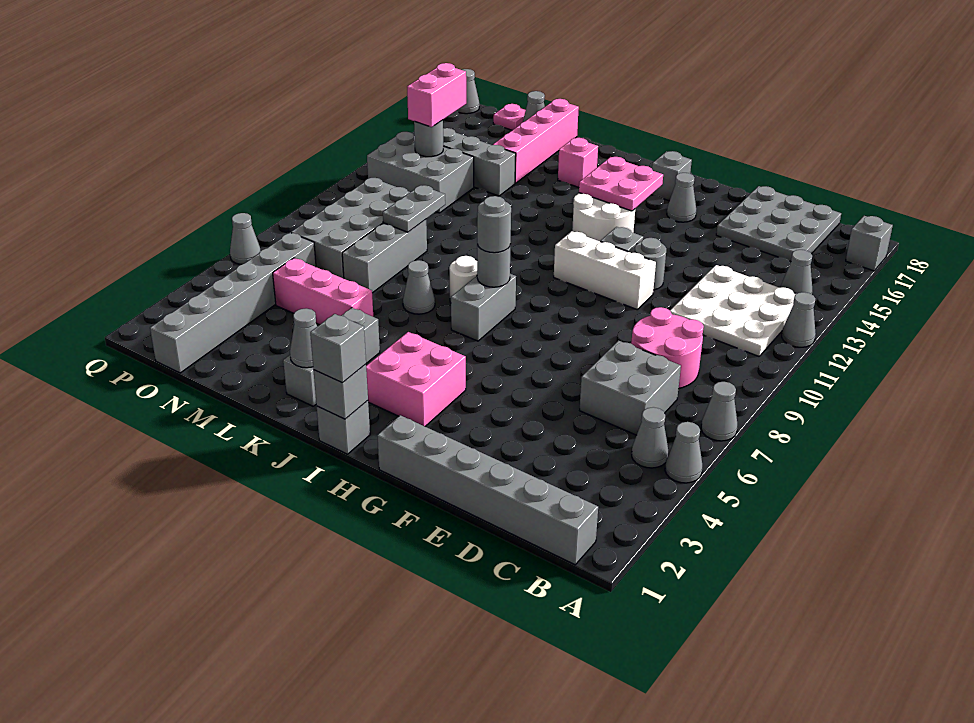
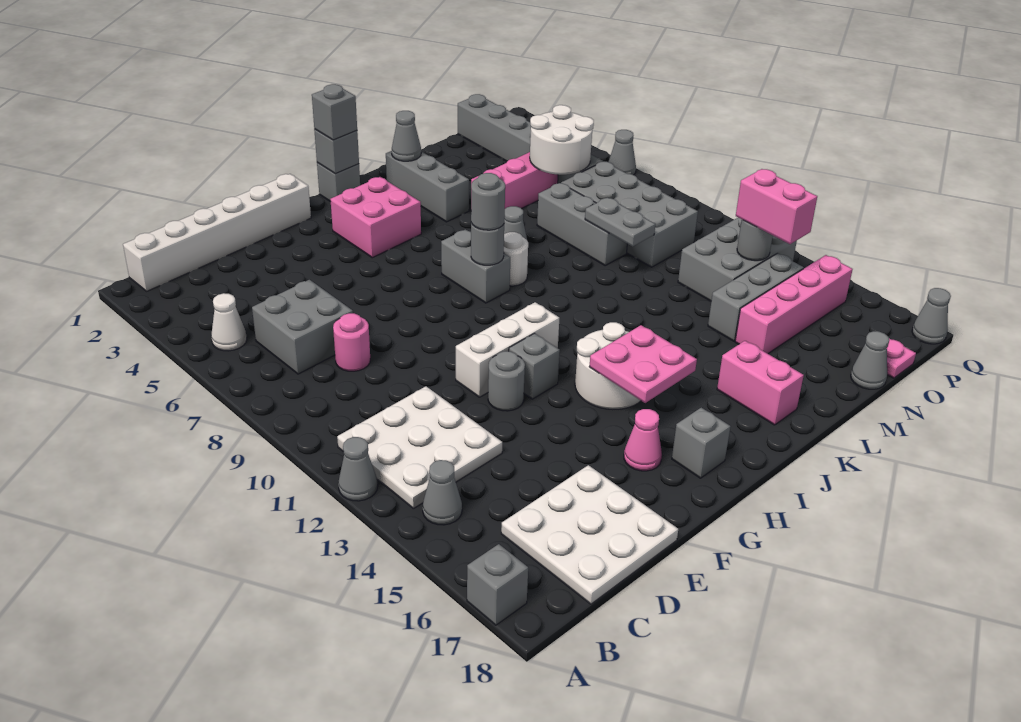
grey 1x1 cone [665,422,702,483] -> none
grey 1x1 cone [701,382,737,441] -> none
grey 1x6 brick [377,415,598,565] -> white 1x6 brick [123,174,311,291]
grey 1x1 cone [632,407,668,468] -> white 1x1 cone [211,293,247,351]
pink 2x2 round brick [631,307,704,389] -> pink 1x1 round brick [333,313,370,371]
grey 3x3 plate [716,186,841,261] -> white 3x3 plate [501,465,678,604]
grey 1x1 cone [667,173,696,222] -> pink 1x1 cone [624,409,662,471]
pink 1x1 brick [558,138,598,187] -> pink 1x2 brick [717,341,804,425]
pink 1x4 brick [493,99,579,183] -> pink 1x4 brick turned to [735,255,853,354]
none -> white 2x2 round brick [530,105,594,175]

